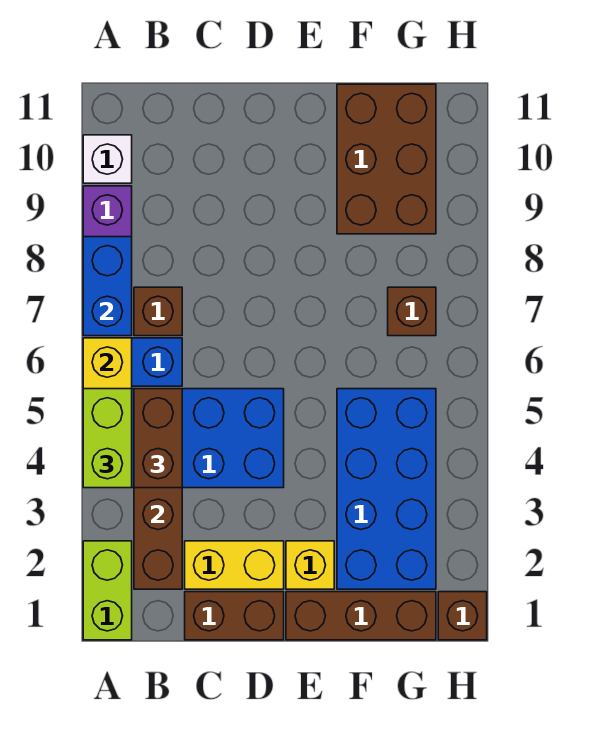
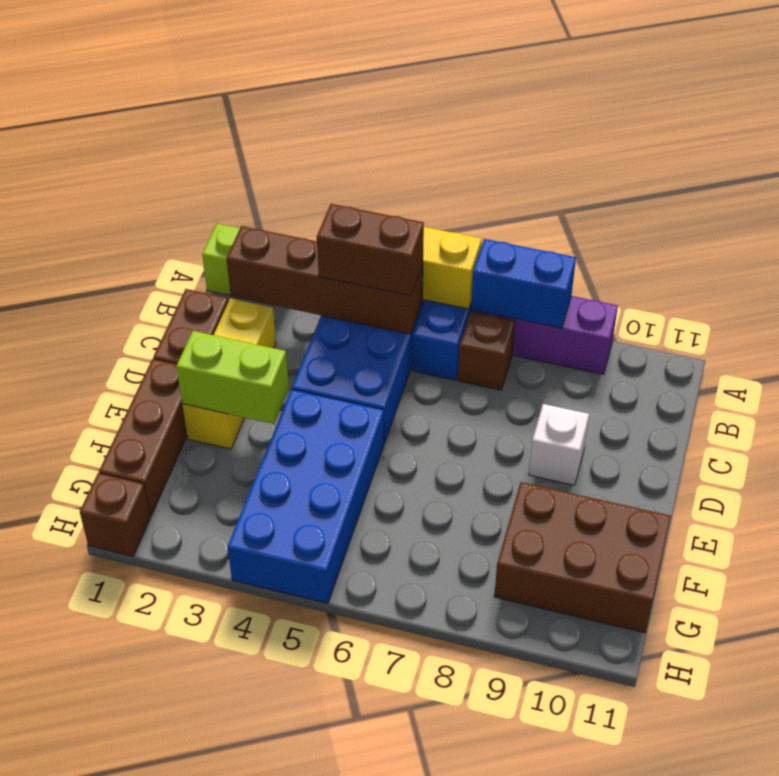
lime 1x2 brick [83,389,132,488] -> lime 1x2 brick moved to [176,331,289,424]
white 1x1 brick [83,135,132,183] -> white 1x1 brick moved to [529,404,589,485]
blue 2x4 brick [337,389,436,589] -> blue 2x4 brick turned to [227,389,384,603]
brown 1x1 brick [388,287,436,336] -> none

